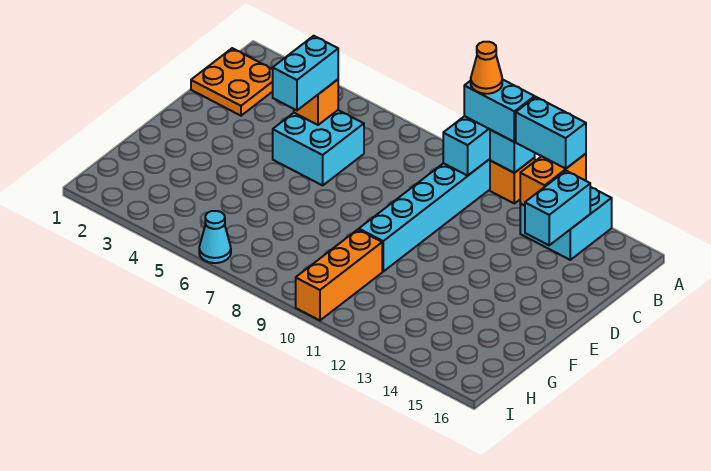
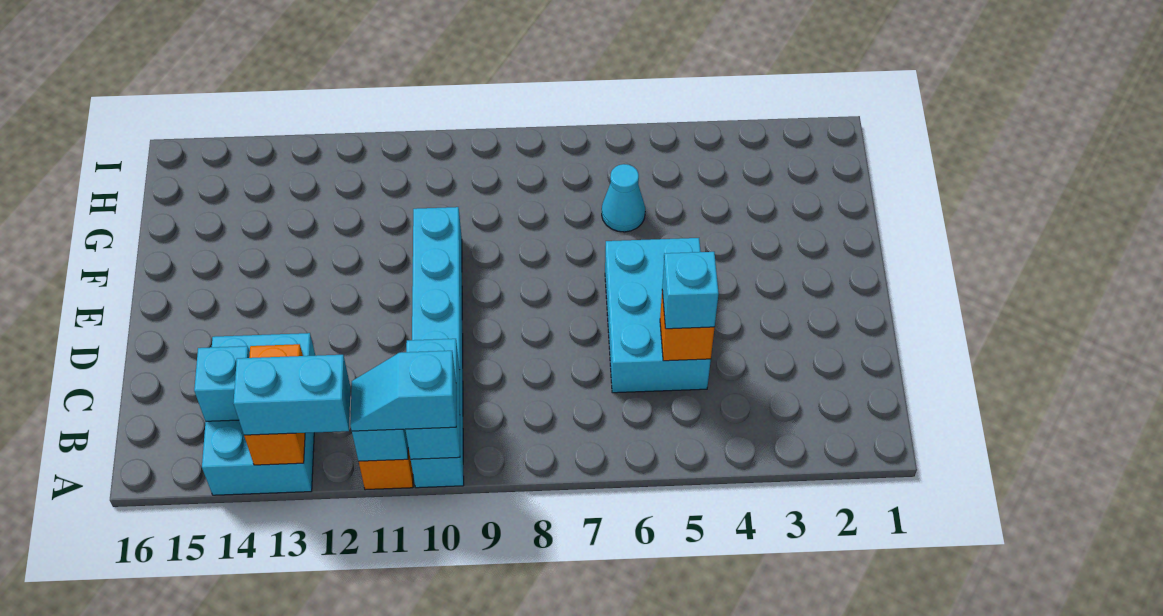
cyan 1x2 brick [464,79,535,142] -> cyan 1x2 slope [350,351,456,431]
orange 1x1 cone [471,42,502,94] -> none
cyan 2x2 brick [520,187,612,260] -> cyan 2x3 brick [202,333,315,495]
orange 2x2 plate [191,48,273,116] -> none
cyan 1x2 brick [525,171,590,245] -> cyan 1x1 brick [194,346,250,421]
cyan 2x2 brick [273,110,364,185] -> cyan 2x3 brick [605,238,711,393]
cyan 1x2 brick [273,36,338,110] -> cyan 1x1 brick [662,252,719,329]
orange 1x3 brick [296,230,382,320] -> none
cyan 1x1 cone [199,211,231,263] -> cyan 1x1 cone moved to [602,164,645,232]

